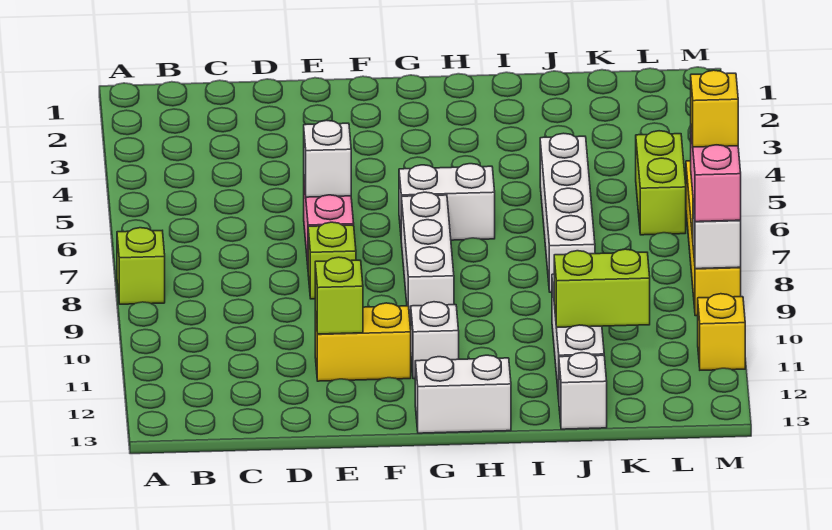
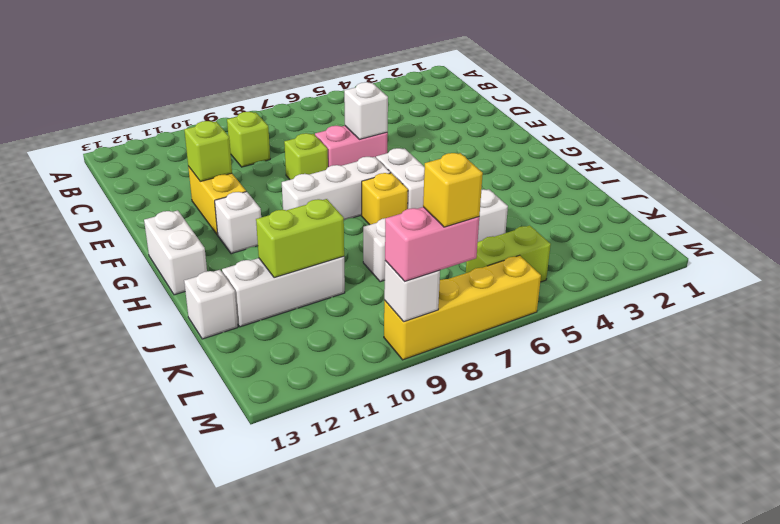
lime 1x1 brick [117,228,165,304] -> lime 1x1 brick moved to [227,112,270,167]
lime 1x2 brick [554,249,650,327] -> lime 1x2 brick turned to [256,199,344,278]
yellow 1x1 brick [698,294,745,370] -> yellow 1x1 brick moved to [362,173,408,225]

